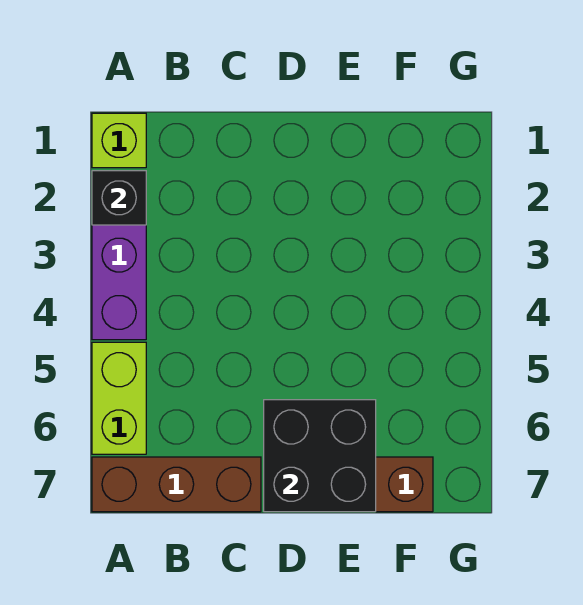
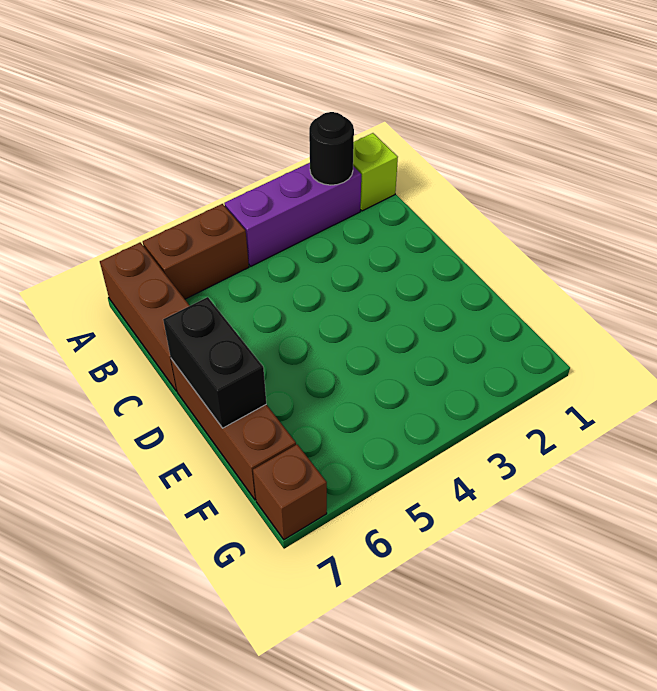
black 1x1 brick [92,171,146,225] -> black 1x1 round brick [309,112,354,185]
lime 1x2 brick [92,342,146,454] -> brown 1x2 brick [143,204,249,299]
black 2x2 brick [264,400,376,512] -> black 1x2 brick [163,297,266,428]
none -> brown 1x1 brick [253,445,327,540]

